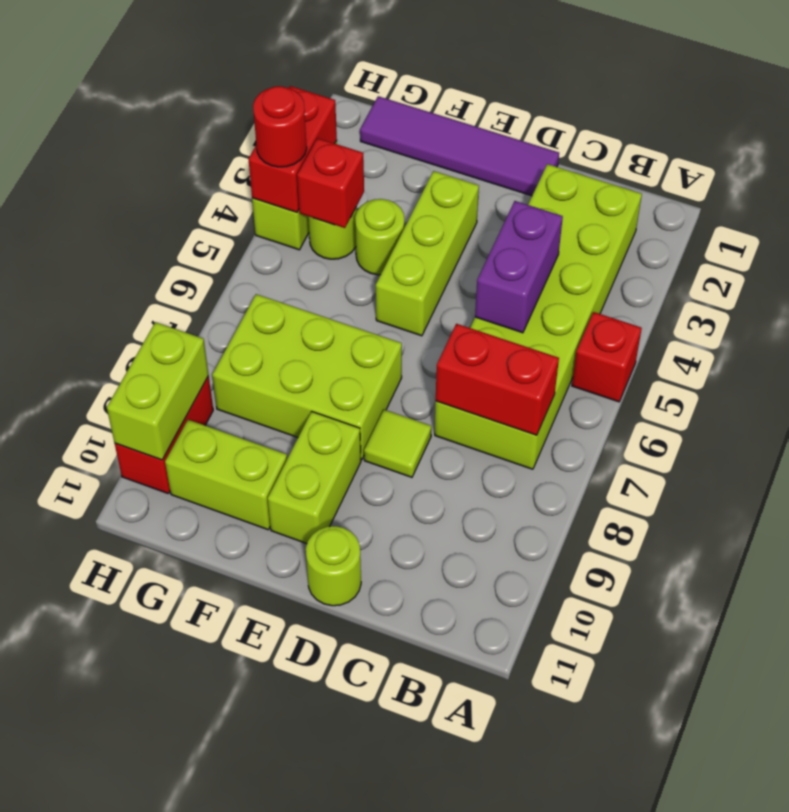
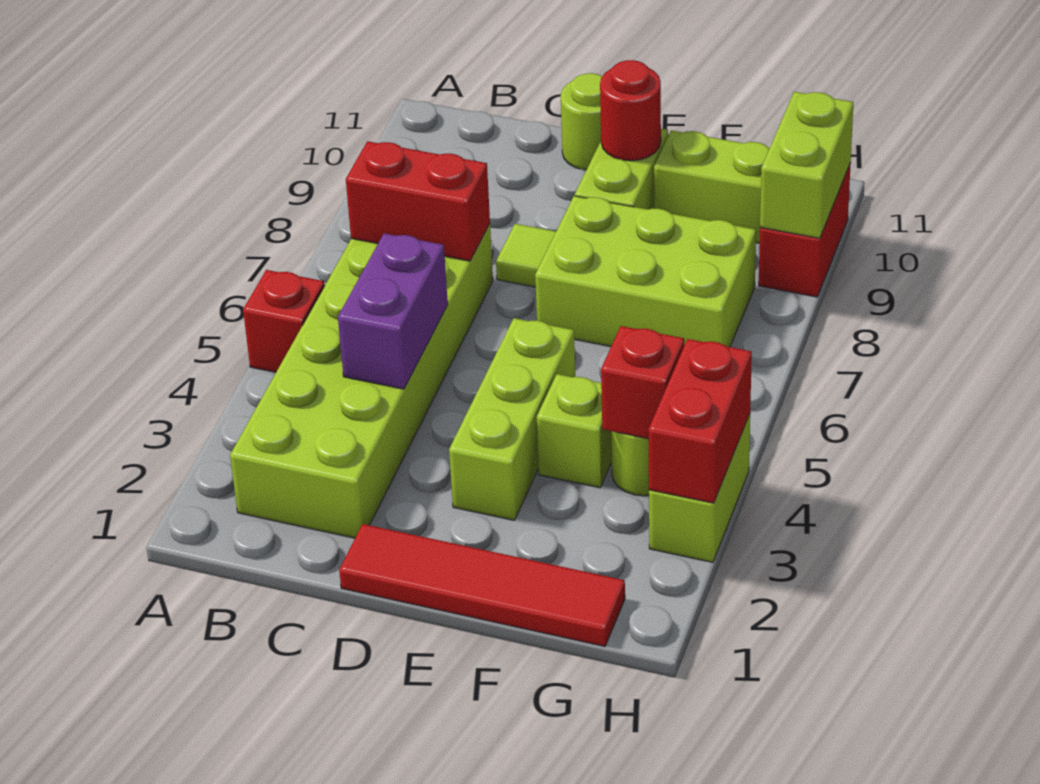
purple 1x4 tile [360,96,559,196] -> red 1x4 tile [339,524,625,646]
lime 1x1 round brick [355,199,404,275] -> lime 1x1 brick [537,374,611,488]
red 1x1 round brick [253,86,307,167] -> red 1x1 round brick moved to [600,60,661,161]

